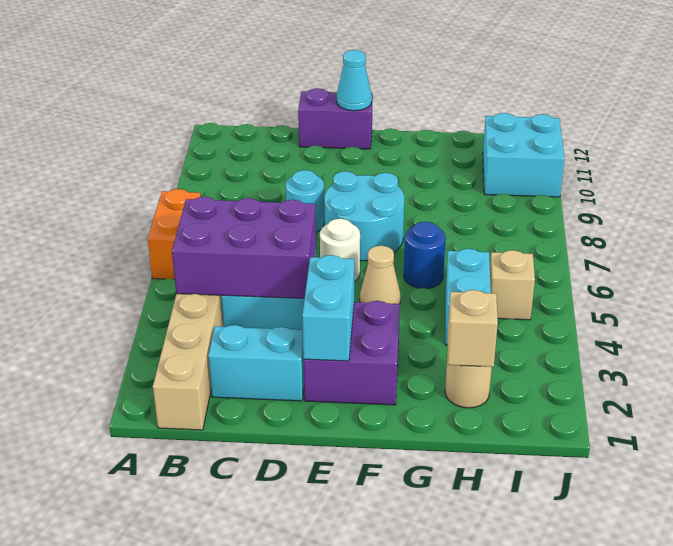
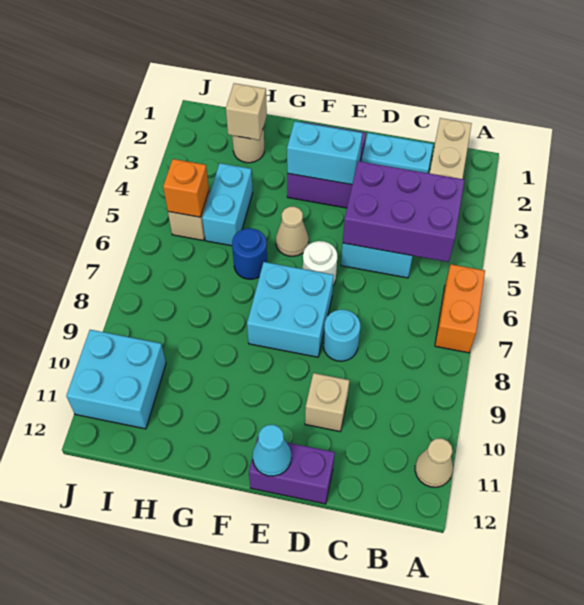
none -> tan 1x1 cone [415,438,453,487]
none -> tan 1x1 brick [305,373,350,431]
cyan 1x2 brick [302,255,354,361] -> cyan 1x2 brick turned to [287,121,362,185]
cyan 2x2 round brick [324,171,404,261] -> cyan 2x2 brick [247,262,334,357]
none -> orange 1x1 brick [163,159,209,217]

